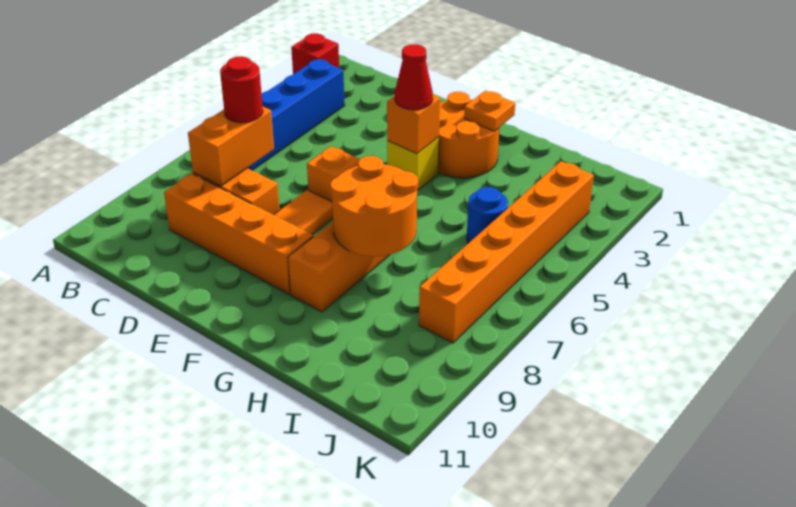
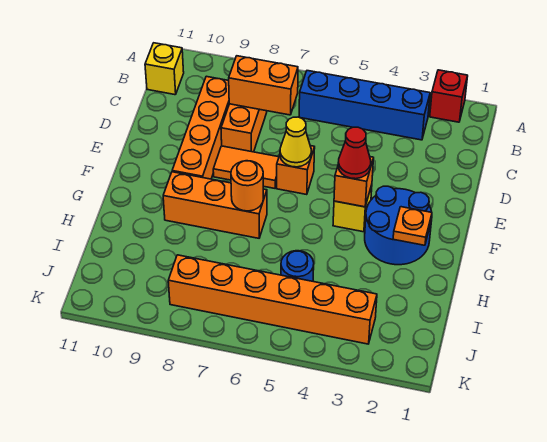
none -> yellow 1x1 brick [145,43,184,95]
red 1x1 round brick [220,56,263,123] -> none
none -> yellow 1x1 cone [280,117,311,167]
orange 2x2 round brick [438,92,500,178] -> blue 2x2 round brick [365,186,432,265]
orange 2x2 round brick [330,156,418,256] -> orange 1x1 round brick [231,161,263,211]

